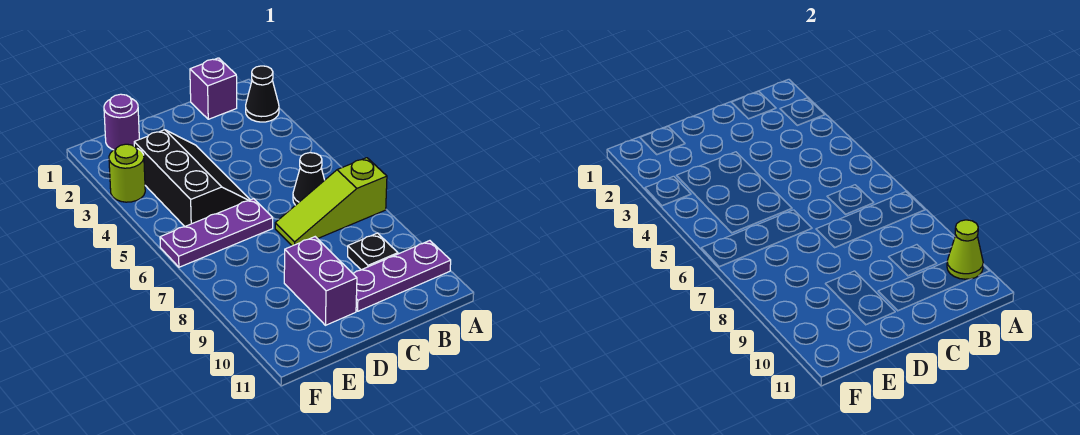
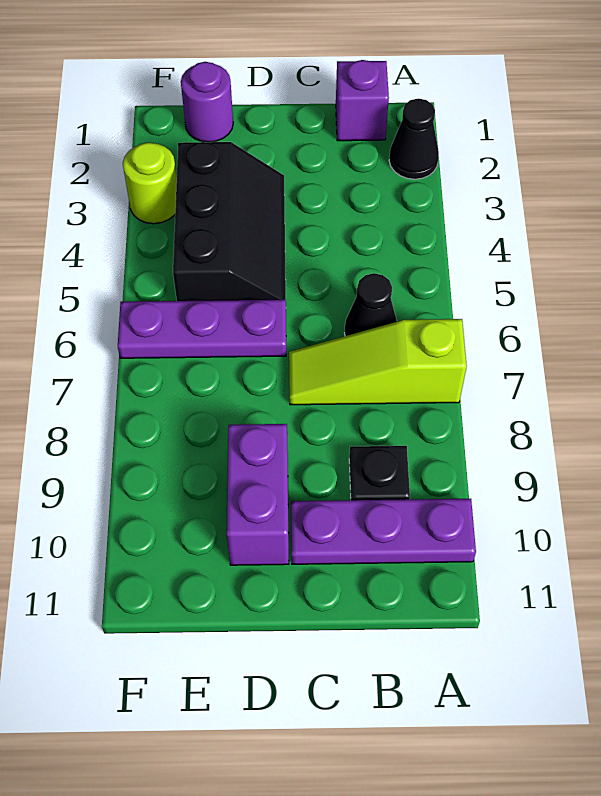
lime 1x1 cone [947,220,983,279] -> none

